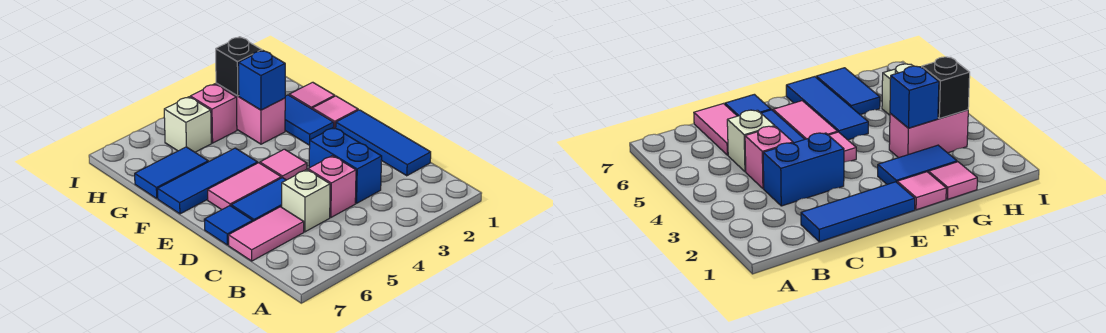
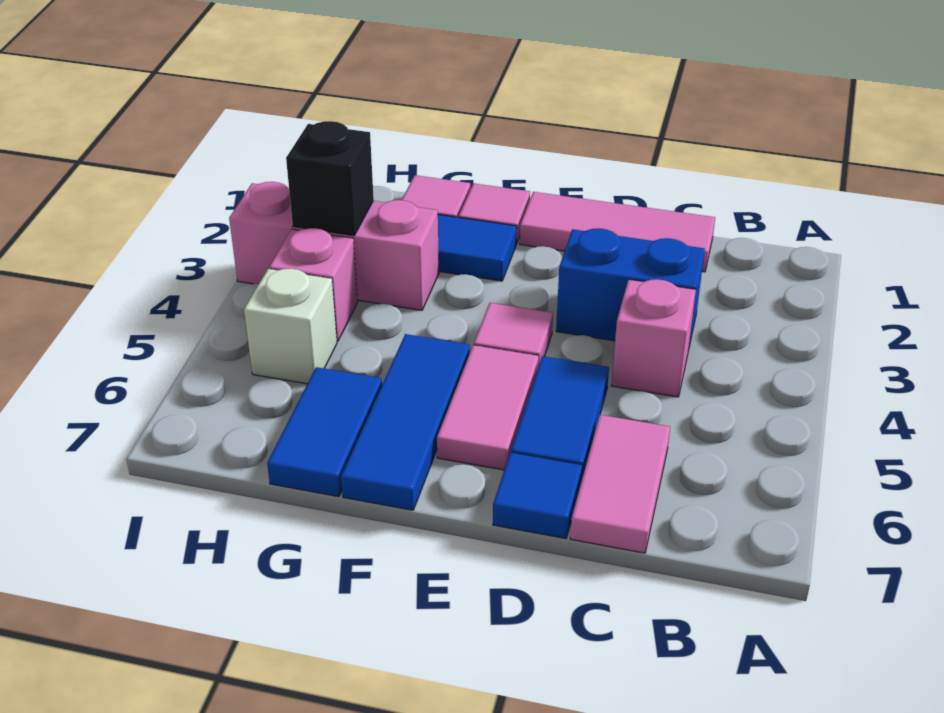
blue 1x3 tile [336,110,431,176] -> pink 1x3 tile [520,192,715,272]
white 1x1 brick [282,169,330,232] -> none
pink 1x2 brick [216,83,285,144] -> pink 1x3 brick [229,182,439,310]
blue 1x1 brick [239,51,285,110] -> none

